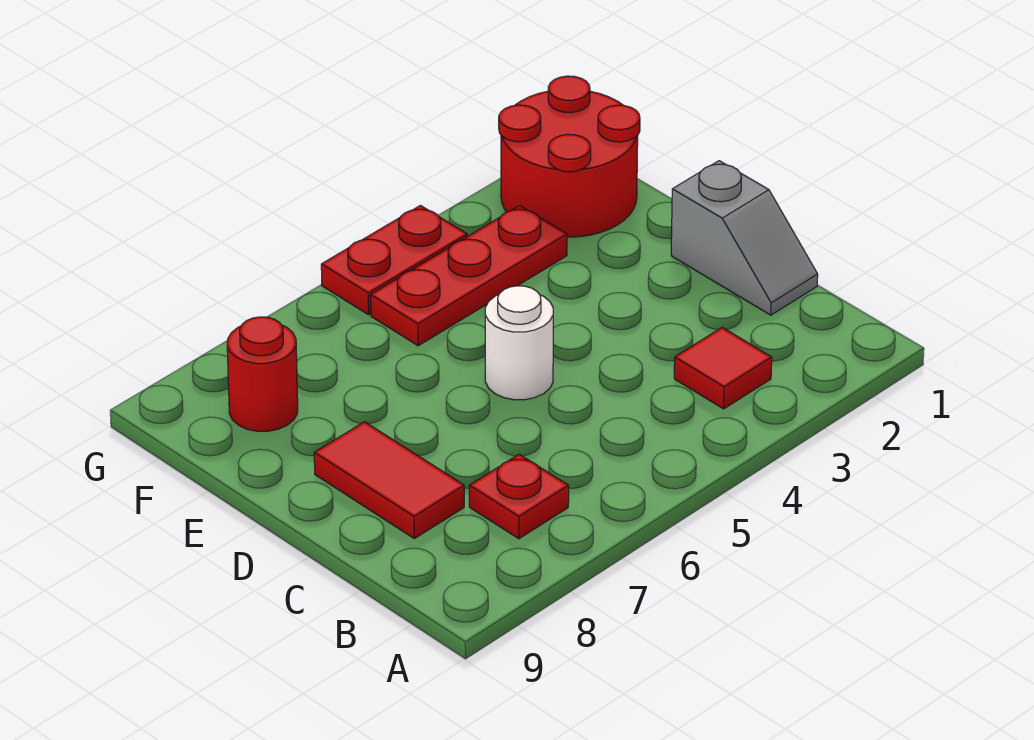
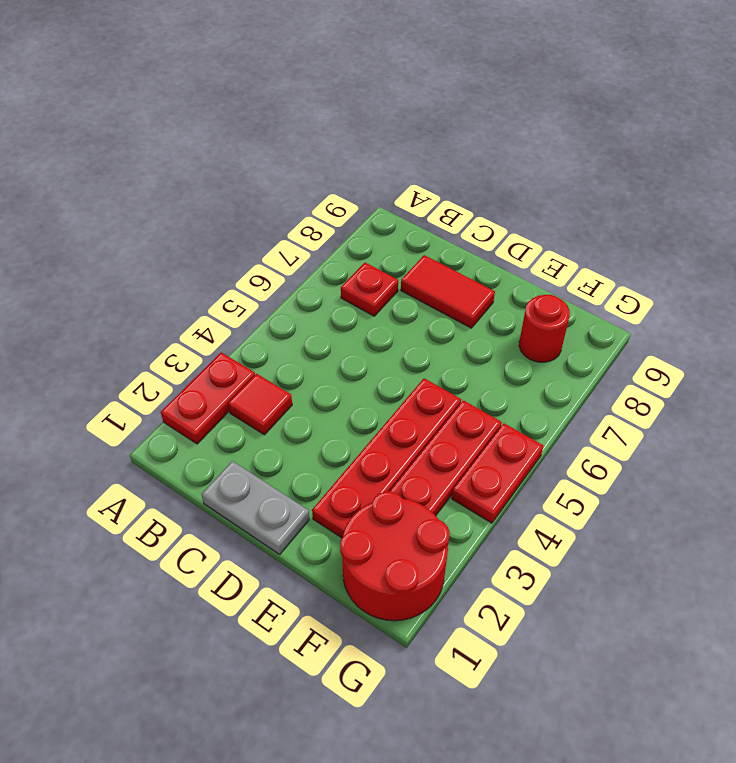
none -> red 1x2 plate [161,352,255,444]
grey 1x2 slope [671,161,818,315] -> grey 1x2 plate [202,461,309,554]
white 1x1 round brick [485,286,553,400] -> none
none -> red 1x4 plate [312,378,461,538]

